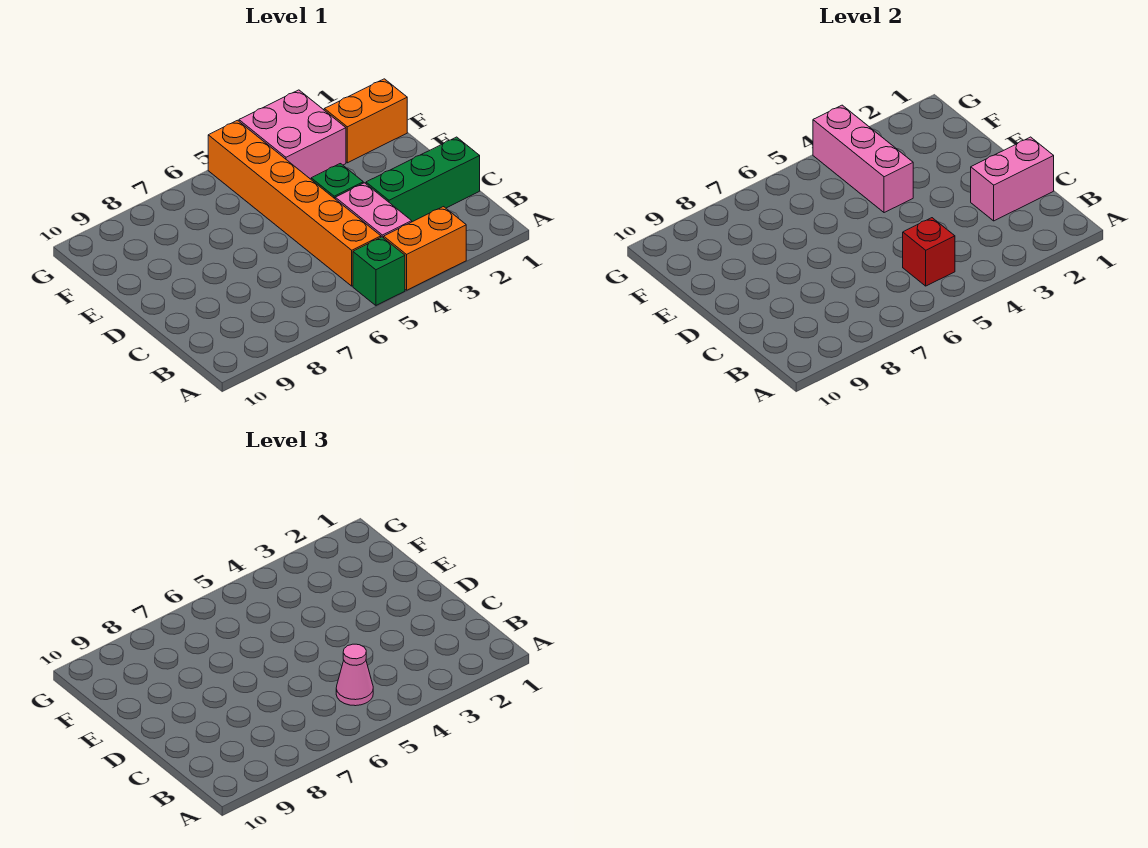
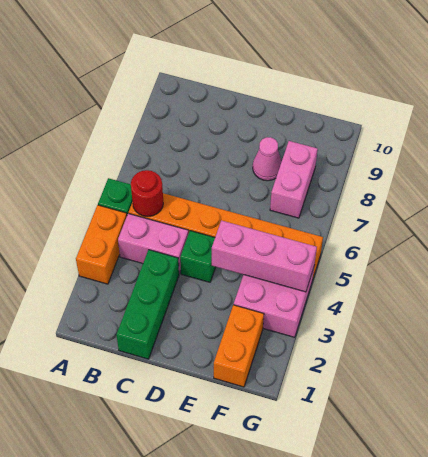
red 1x1 brick [903,218,955,286] -> red 1x1 round brick [131,170,163,217]
pink 1x1 cone [336,644,373,706] -> pink 1x1 cone moved to [253,137,282,181]
pink 1x2 brick [971,137,1054,221] -> pink 1x2 brick moved to [270,141,318,218]

